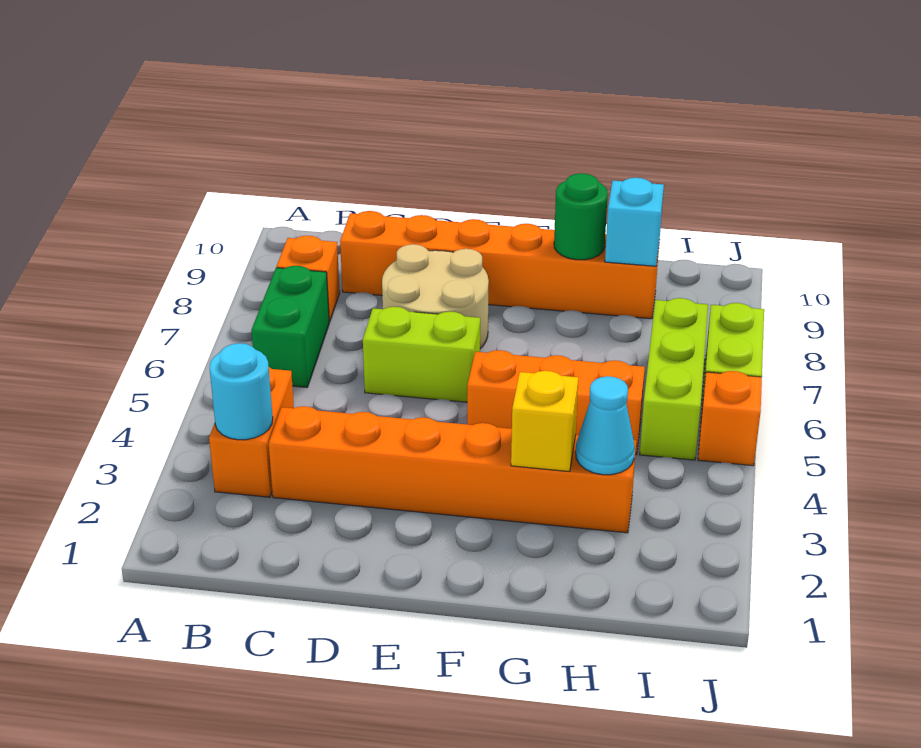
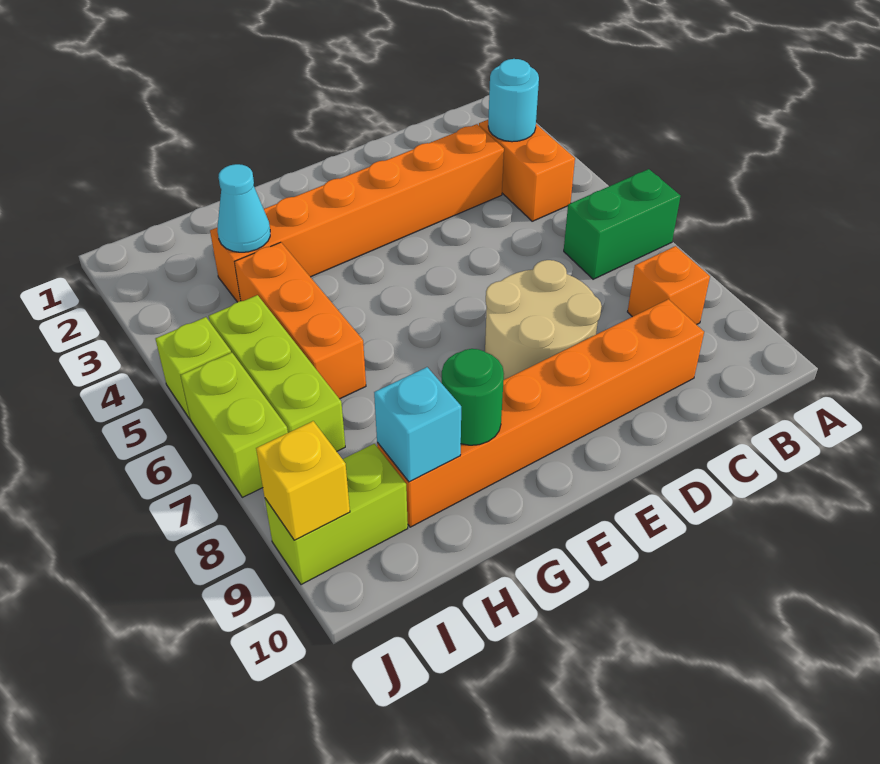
green 1x2 brick [251,266,329,387] -> green 1x2 brick turned to [564,169,680,279]
lime 1x2 brick [363,307,480,402] -> lime 1x2 brick moved to [265,444,408,585]
orange 1x3 brick [467,350,645,455] -> orange 1x3 brick turned to [235,242,366,399]
yellow 1x1 brick [511,371,578,472] -> yellow 1x1 brick moved to [256,421,350,540]
orange 1x1 brick [698,371,762,466] -> lime 1x1 brick [156,317,231,419]

